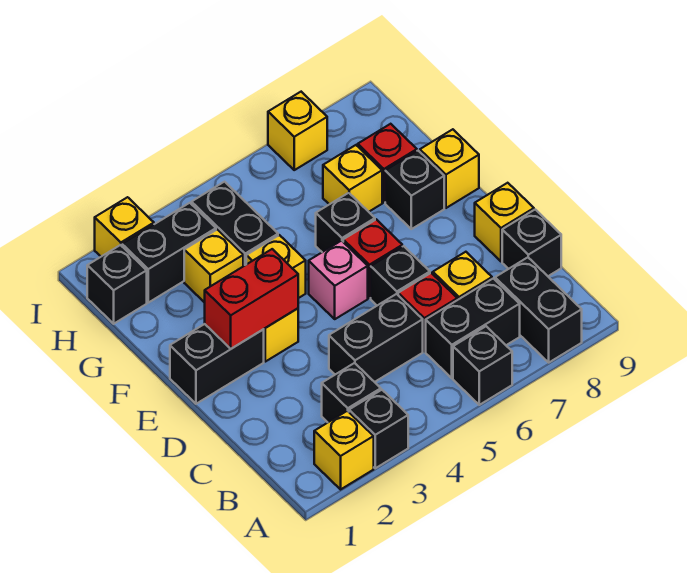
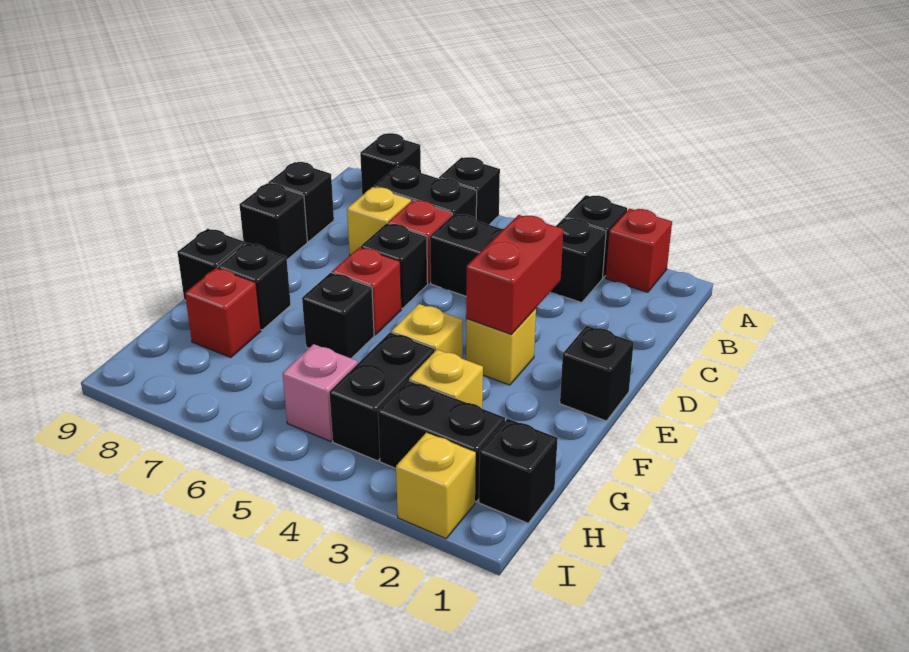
yellow 1x1 brick [314,411,374,489] -> red 1x1 brick [606,208,672,292]
black 1x2 brick [495,257,582,362] -> black 1x1 brick [360,133,421,195]
yellow 1x1 brick [475,183,534,261] -> black 1x1 brick [239,183,307,259]
black 1x2 brick [170,324,264,404] -> black 1x1 brick [560,326,634,421]
red 1x2 brick [205,249,298,349] -> red 1x2 brick turned to [466,215,563,334]
pink 1x1 brick [309,241,368,319] -> pink 1x1 brick moved to [283,344,358,441]
yellow 1x1 brick [420,129,479,208] -> black 1x1 brick [177,229,246,301]
yellow 1x1 brick [323,145,382,212] -> none
yellow 1x1 brick [268,92,327,170] -> none

